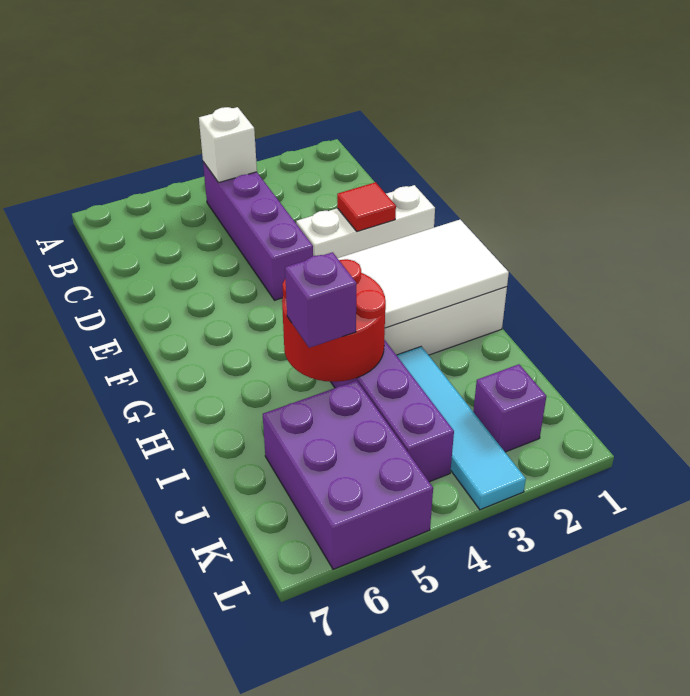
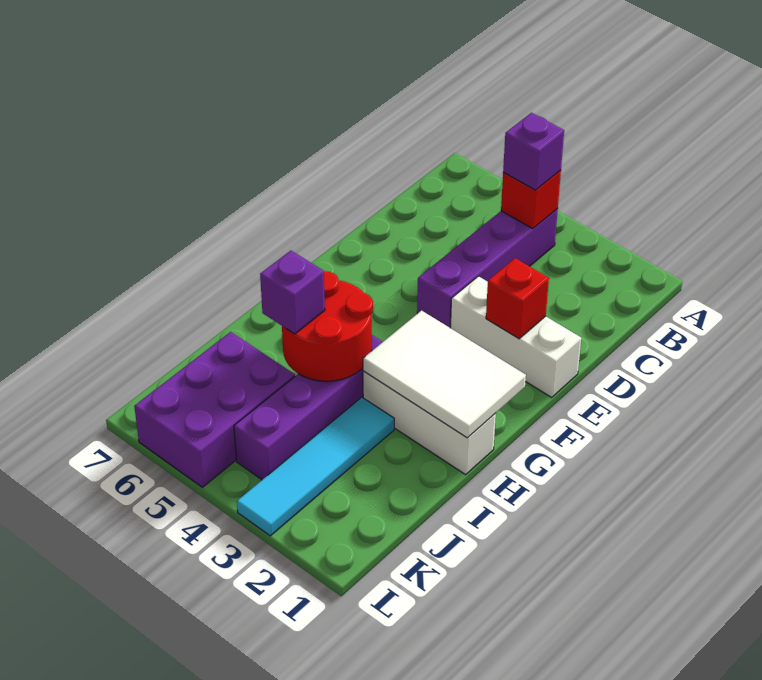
white 1x1 brick [199,107,257,183] -> red 1x1 brick [501,170,561,229]
red 1x1 tile [337,182,396,231] -> red 1x1 brick [486,258,549,339]
purple 1x1 brick [473,364,546,452] -> purple 1x1 brick moved to [503,113,564,190]

